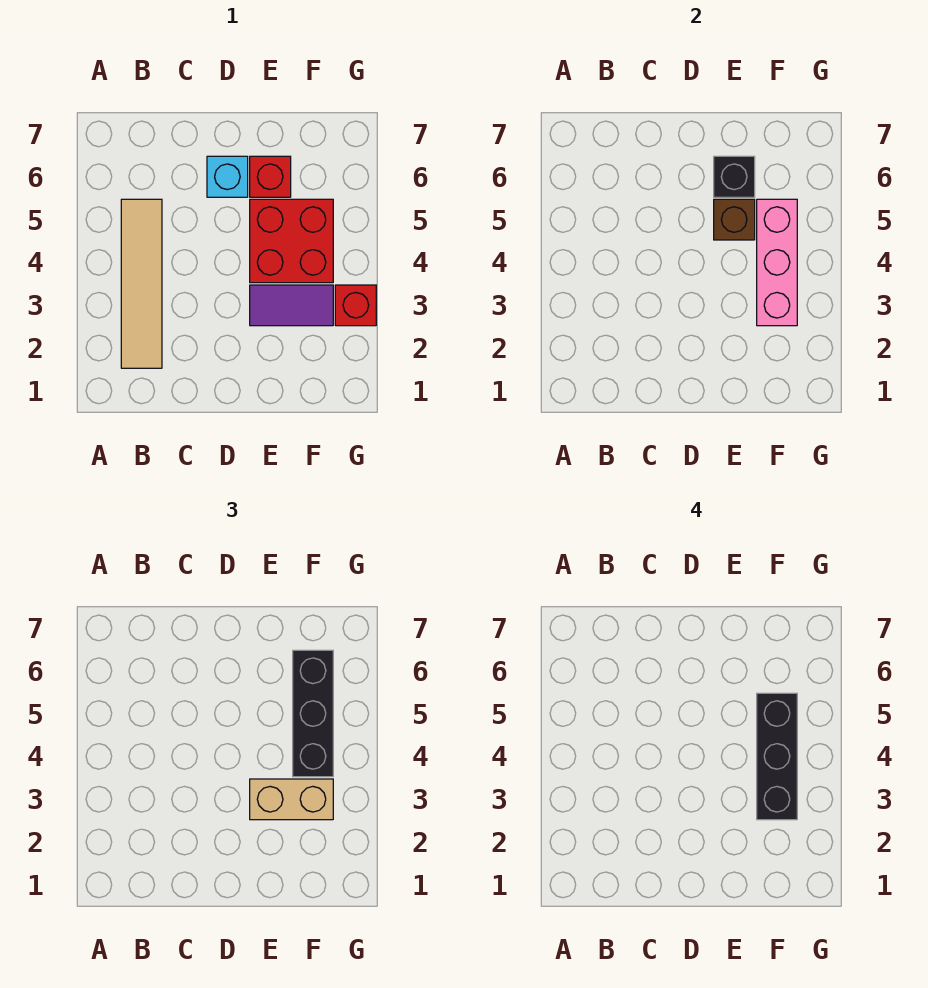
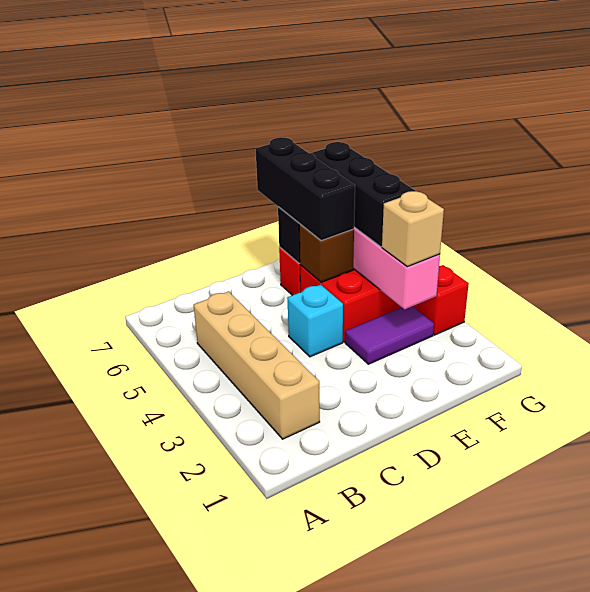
tan 1x4 tile [121,199,162,368] -> tan 1x4 brick [194,291,320,439]
cyan 1x1 brick [207,156,248,197] -> cyan 1x1 brick moved to [287,285,343,357]
tan 1x2 brick [250,779,333,820] -> tan 1x1 brick [382,191,444,267]
black 1x3 brick [757,693,797,820] -> black 1x3 brick moved to [256,137,355,241]

